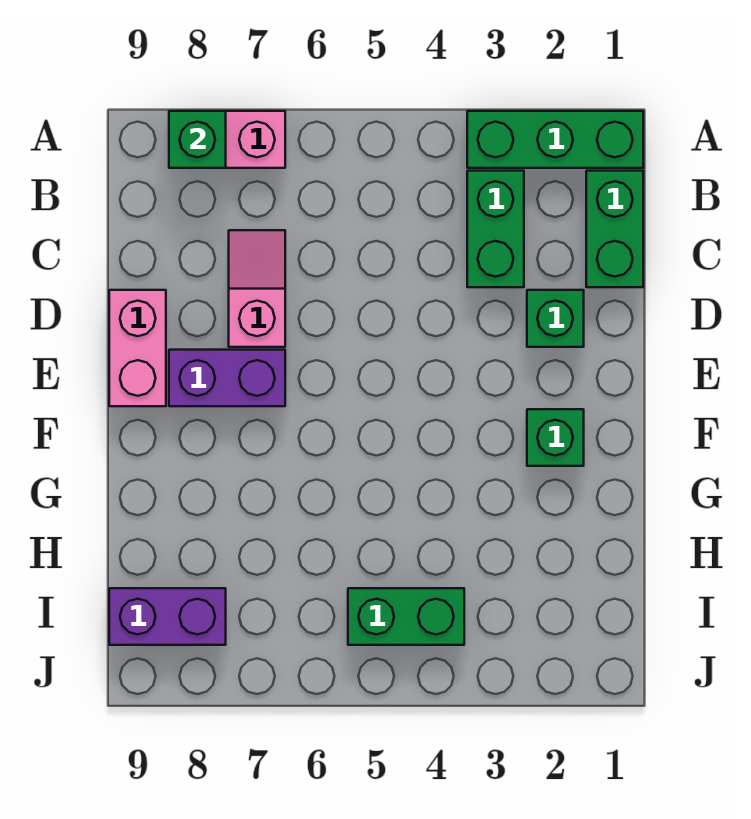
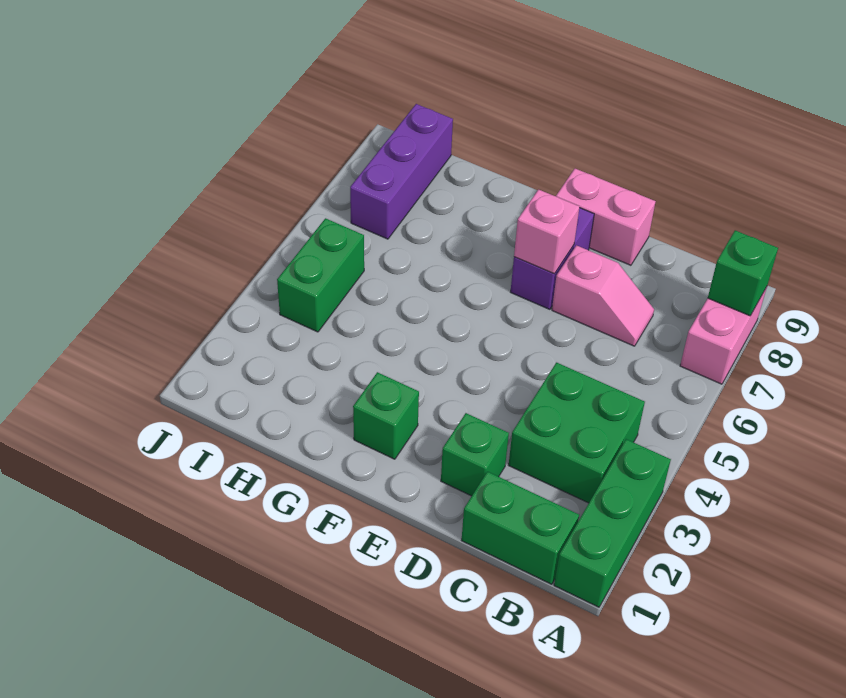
green 1x2 brick [467,171,524,287] -> green 2x2 brick [509,363,645,503]
none -> pink 1x1 brick [514,190,580,274]
purple 1x2 brick [109,588,226,645] -> purple 1x3 brick [350,104,453,239]

